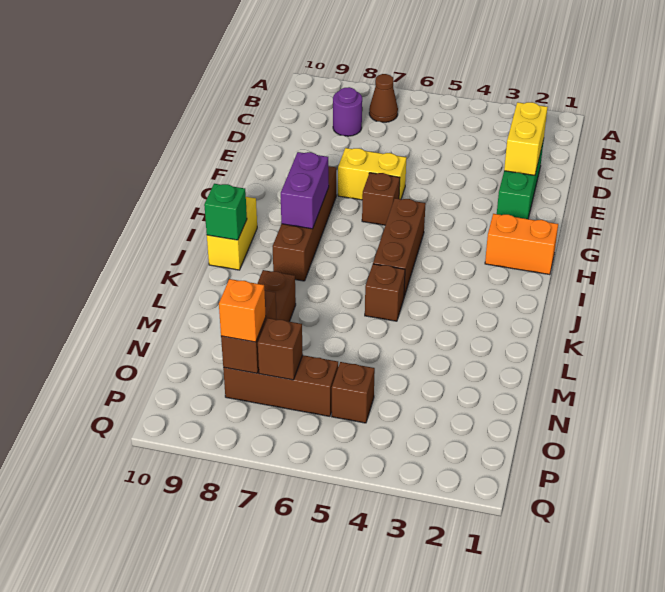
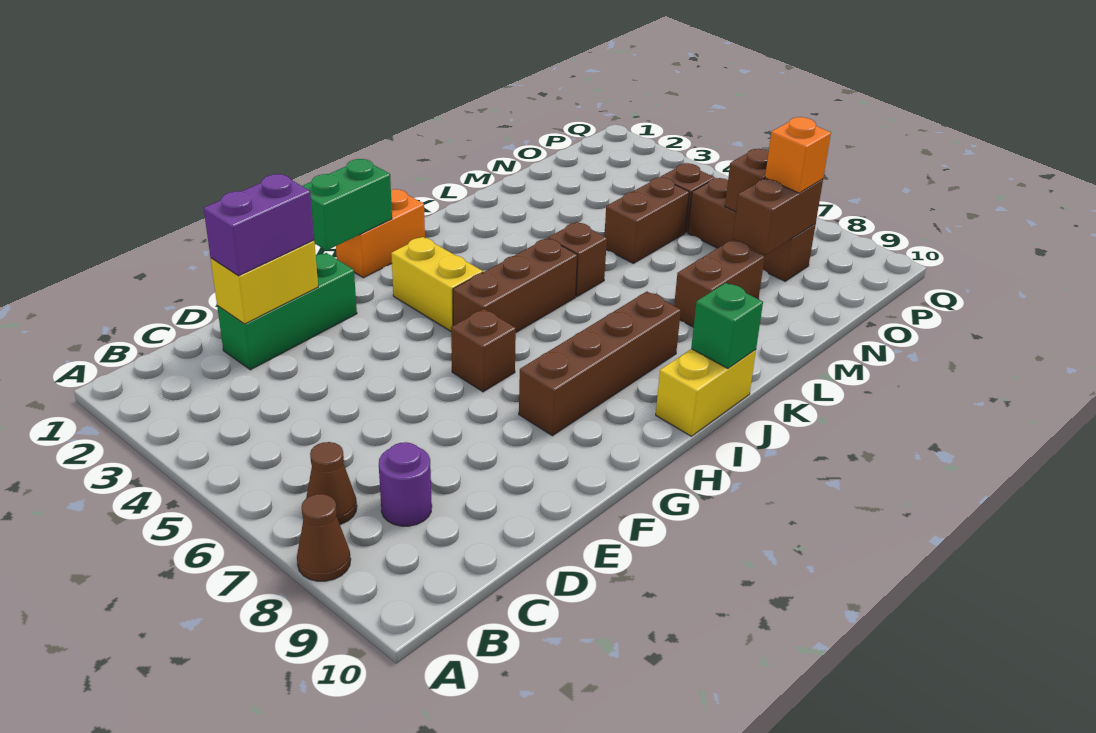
none -> brown 1x1 cone [297,494,351,581]
yellow 1x2 brick [338,148,406,200] -> yellow 1x2 brick moved to [391,237,483,331]
none -> green 1x2 brick [303,159,392,251]
orange 1x2 brick [485,214,558,275] -> orange 1x2 brick turned to [336,189,425,278]
purple 1x2 brick [281,152,329,229] -> purple 1x2 brick moved to [204,174,314,276]
none -> brown 1x2 brick [604,177,689,263]

